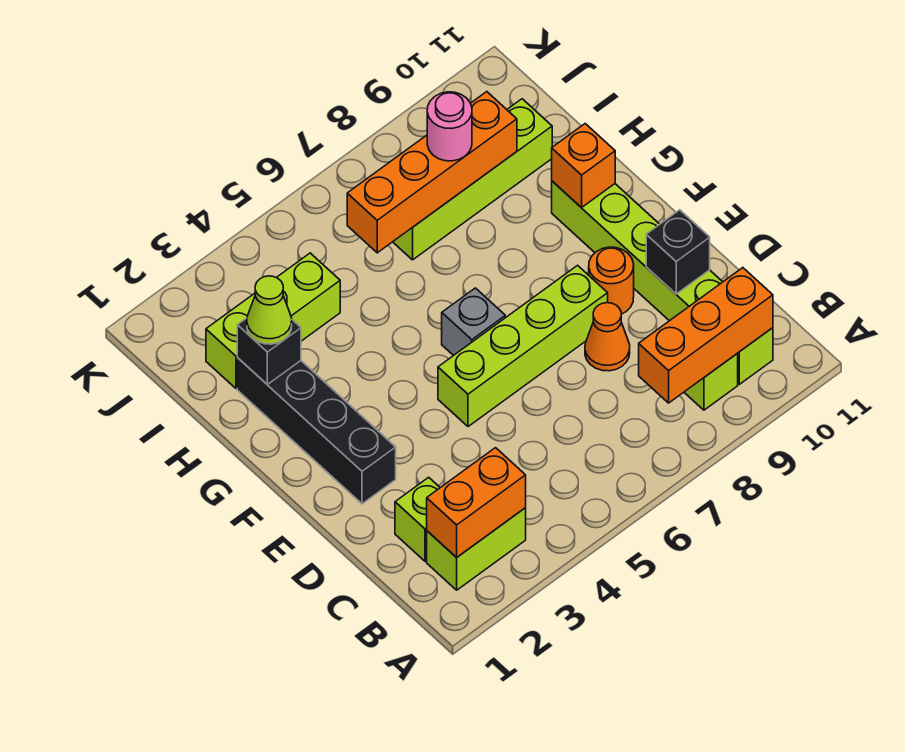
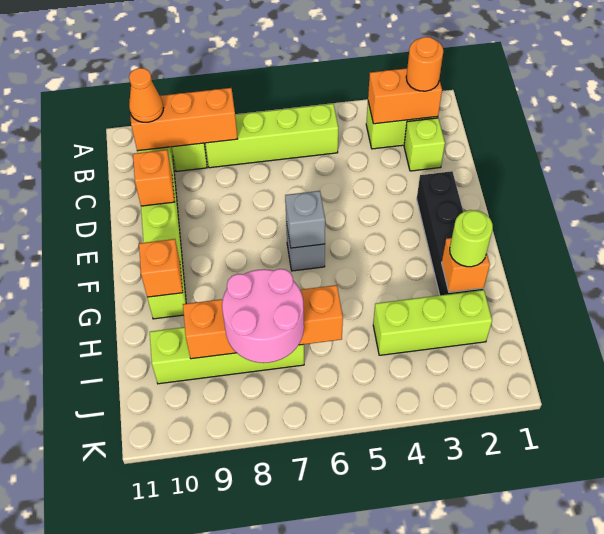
orange 1x1 cone [585,303,630,371] -> orange 1x1 cone moved to [129,68,163,122]
black 1x1 brick [646,210,710,294] -> orange 1x1 brick [133,150,174,206]
lime 1x4 brick [438,265,608,427] -> lime 1x4 brick moved to [205,104,338,168]
orange 1x1 round brick [589,247,634,314] -> orange 1x1 round brick moved to [406,37,443,91]
none -> grey 1x1 brick [285,191,325,248]
black 1x1 brick [237,318,301,384] -> orange 1x1 brick [442,238,490,292]
lime 1x1 cone [247,276,292,344] -> lime 1x1 round brick [450,210,493,267]
pink 1x1 round brick [427,92,472,161] -> pink 2x2 round brick [222,269,304,363]

